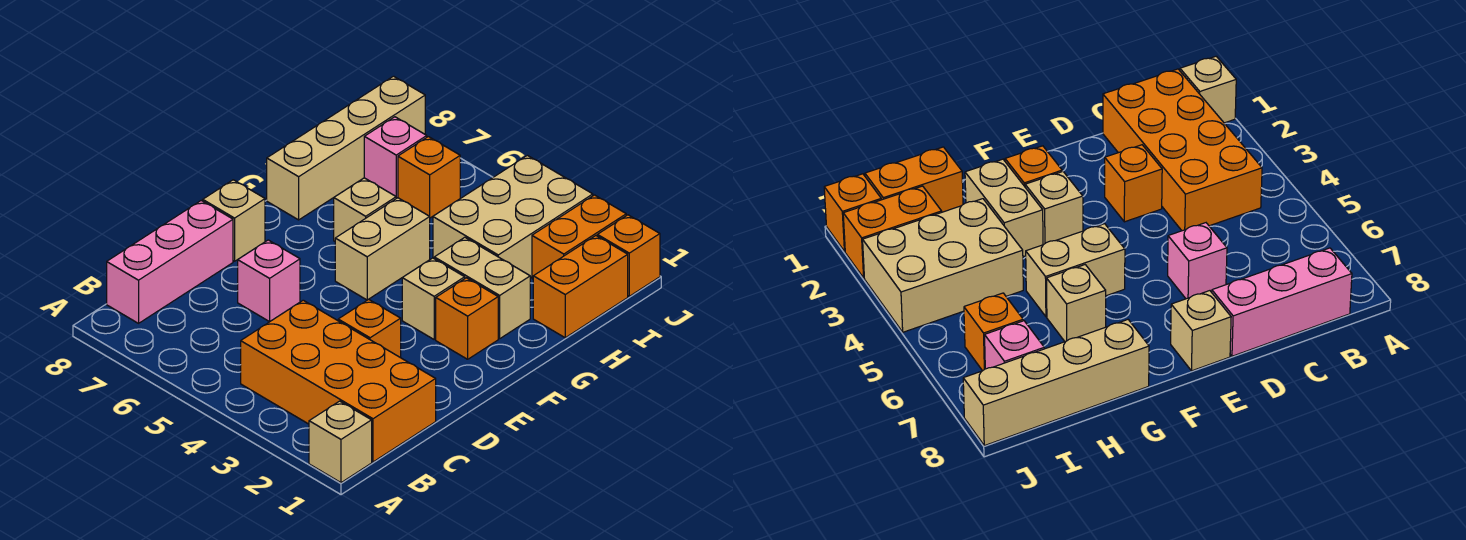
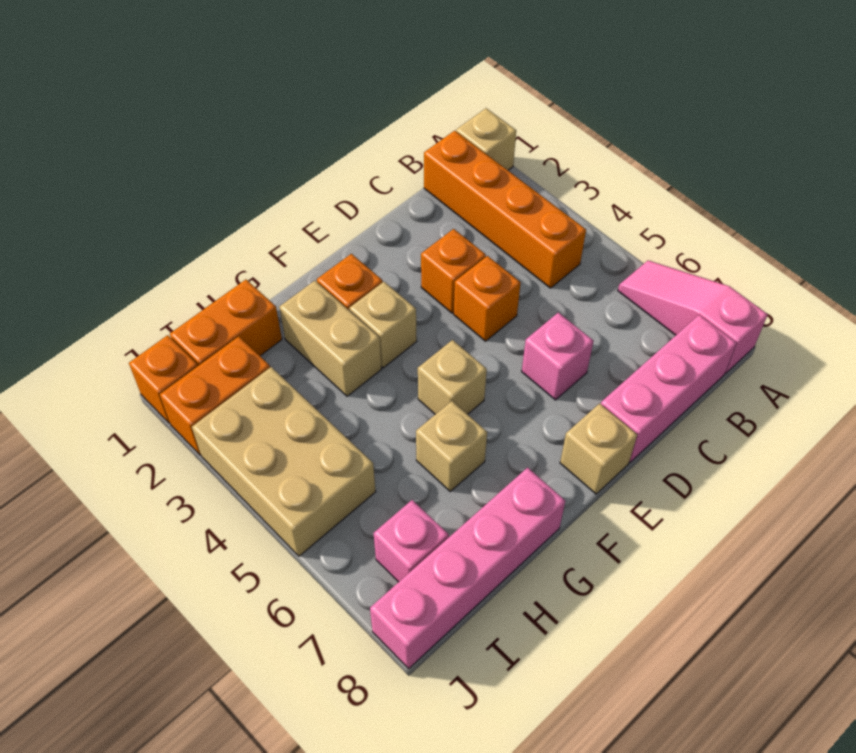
none -> pink 1x3 slope [618,260,768,374]
orange 2x4 brick [241,300,436,462] -> orange 1x4 brick [424,131,586,288]
tan 1x2 brick [335,198,430,300] -> tan 1x1 brick [418,340,487,414]
tan 1x4 brick [267,76,425,220] -> pink 1x4 brick [370,468,565,669]
tan 2x3 brick [433,156,593,278] -> tan 2x3 brick turned to [192,367,376,556]
orange 1x1 brick [398,137,460,218] -> orange 1x1 brick moved to [454,256,521,341]

